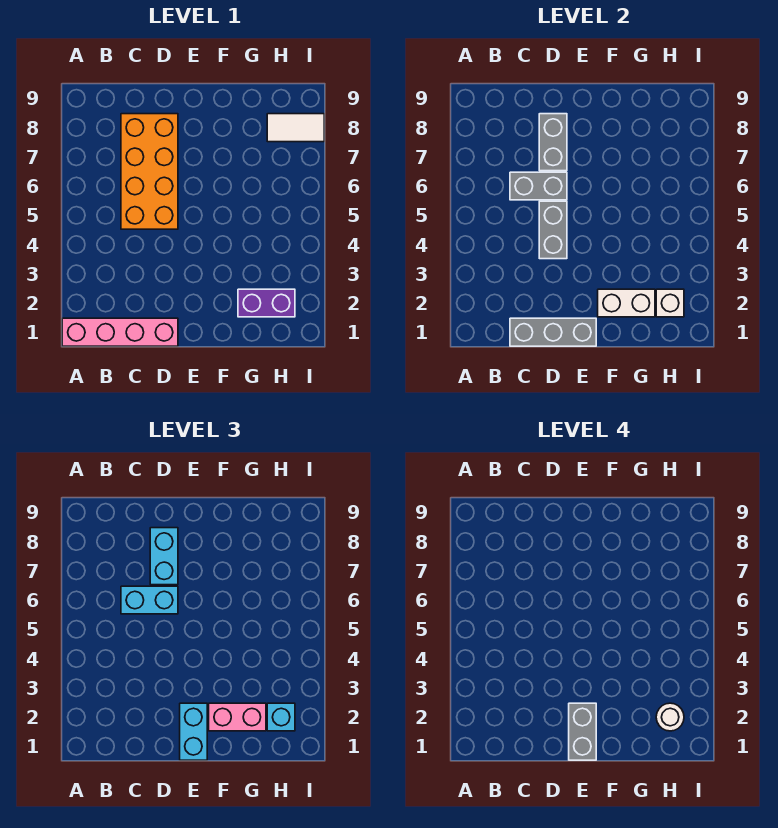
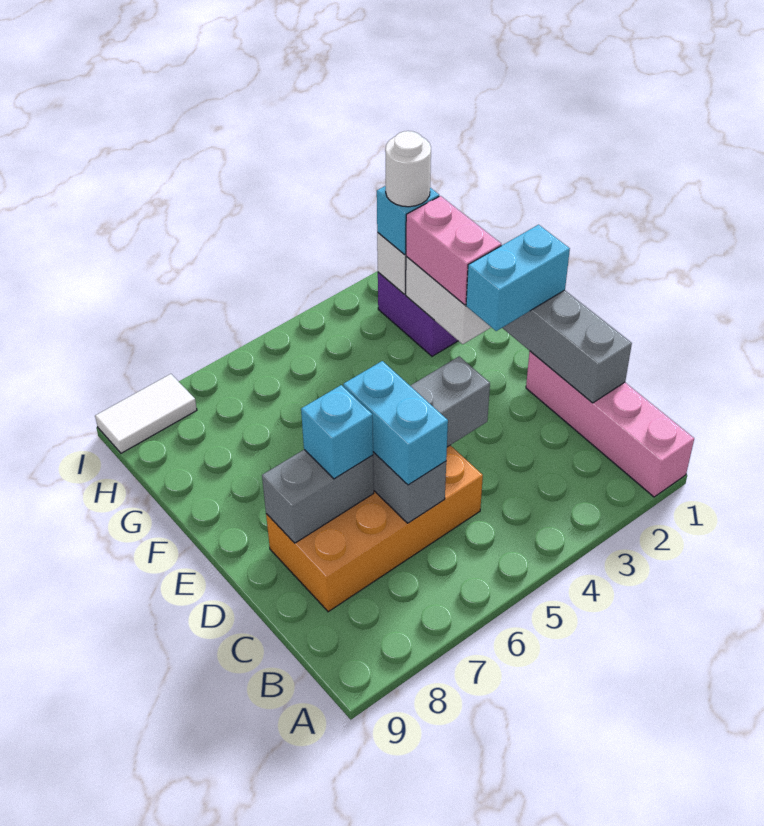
cyan 1x2 brick [150,528,178,585] -> cyan 1x1 brick [301,385,373,479]
grey 1x2 brick [569,703,596,760] -> none
white 1x2 tile [267,114,324,142] -> white 1x2 tile turned to [95,374,197,453]

